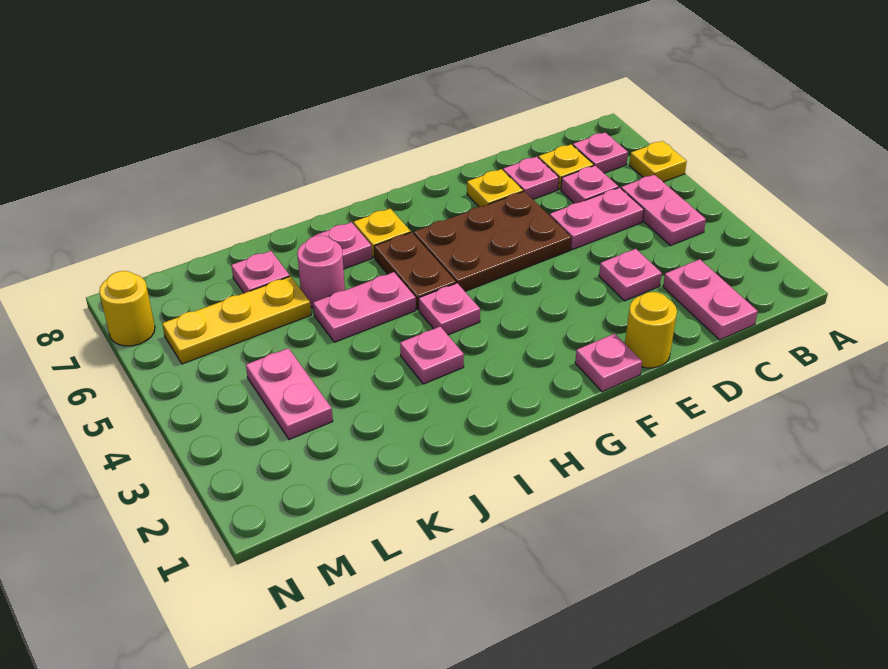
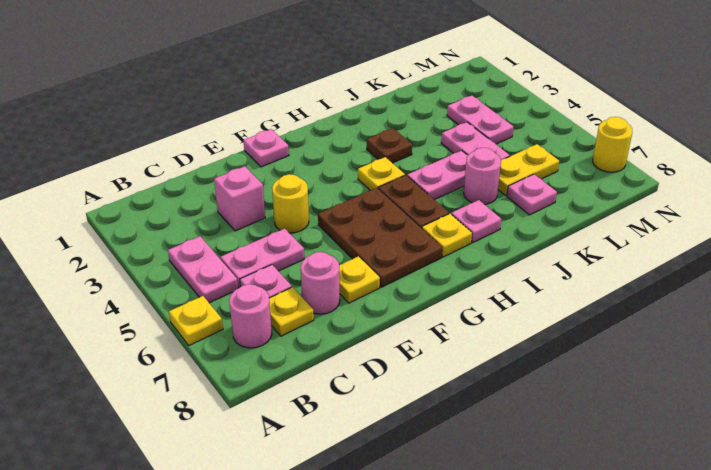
pink 1x1 plate [573,133,628,173] -> pink 1x1 round brick [229,284,272,348]
pink 1x2 plate [663,259,758,340] -> pink 1x2 plate moved to [441,122,510,160]
pink 1x1 plate [599,249,662,301] -> pink 1x1 brick [214,166,265,231]
pink 1x1 plate [503,157,559,199] -> pink 1x1 round brick [301,252,340,314]
yellow 1x1 round brick [625,292,677,368] -> yellow 1x1 round brick moved to [272,174,309,233]
brown 2x3 plate [414,191,572,291] -> brown 2x3 plate turned to [318,188,442,287]
pink 1x1 plate [419,283,480,335] -> yellow 1x1 plate [358,157,405,191]
pink 1x1 plate [400,327,464,384] -> brown 1x1 plate [367,128,412,163]
yellow 1x3 plate [162,277,311,364] -> yellow 1x2 plate [498,144,559,196]

